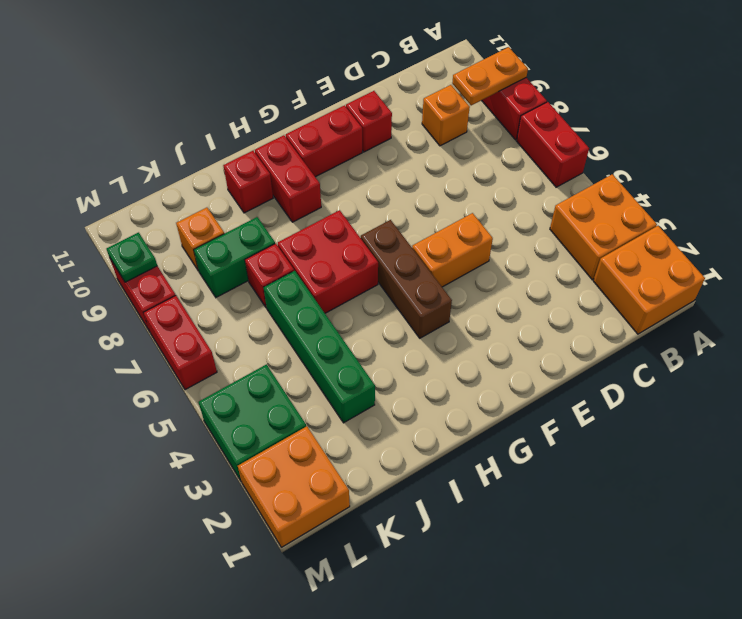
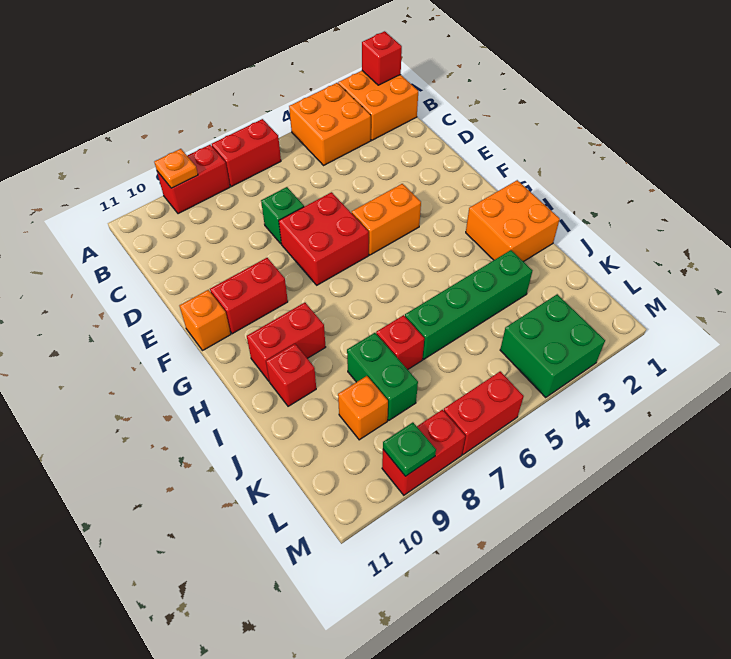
orange 1x2 plate [452,47,528,105] -> orange 1x1 plate [154,149,198,188]
orange 1x1 brick [422,85,470,146] -> orange 1x1 brick moved to [179,290,231,351]
none -> green 1x1 brick [261,187,304,244]
orange 1x2 brick [412,213,493,287] -> orange 1x2 brick turned to [352,184,421,255]
red 1x1 brick [346,91,392,152] -> red 1x1 brick moved to [362,31,402,85]
red 1x2 brick [286,105,362,177] -> red 1x2 brick turned to [210,258,288,334]
brown 1x3 brick [361,220,452,338] -> none
red 2x2 brick [278,210,378,313] -> red 2x2 brick moved to [279,192,369,285]
orange 2x2 brick [238,426,350,547] -> orange 2x2 brick moved to [466,180,560,262]

